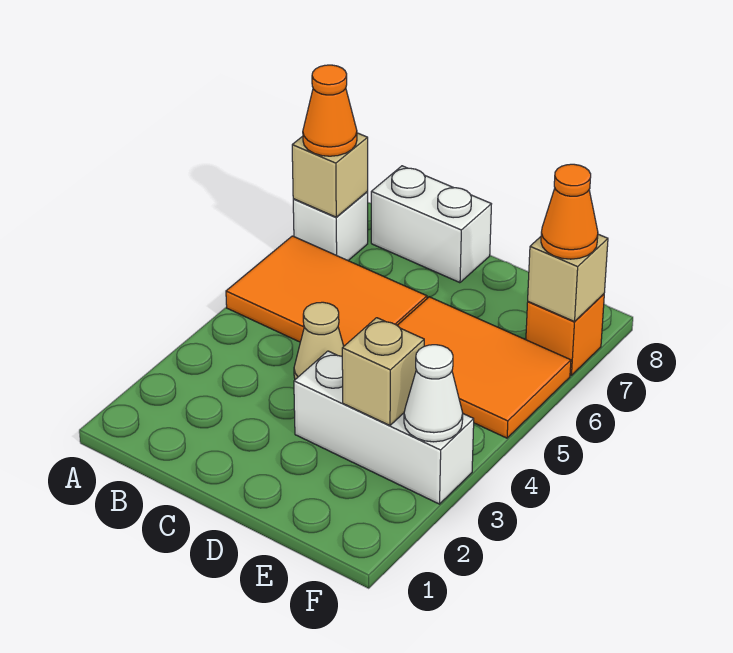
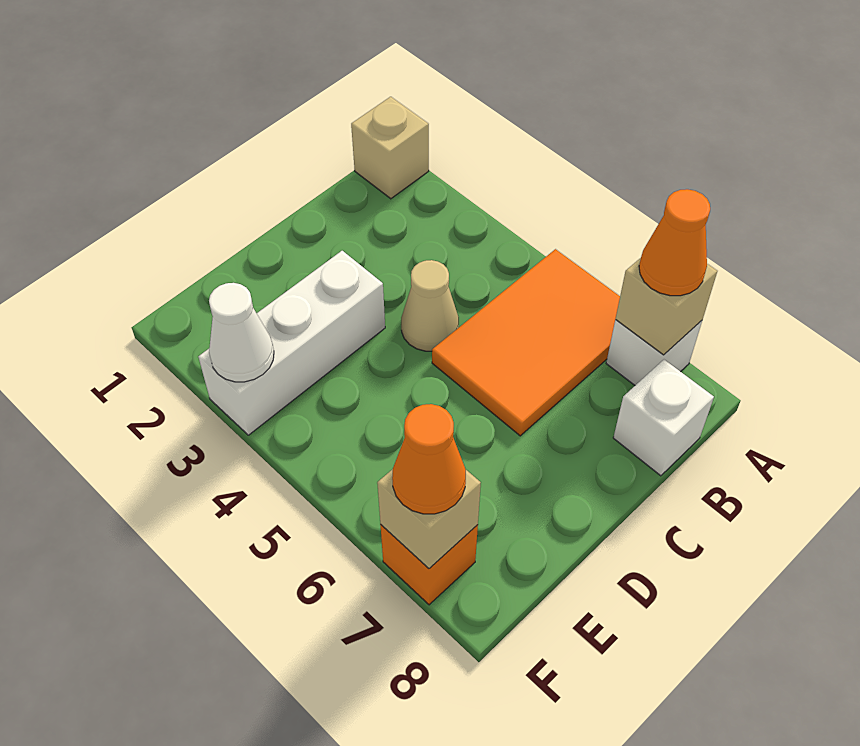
white 1x2 brick [371,166,491,283] -> white 1x1 brick [613,360,714,476]
orange 2x3 tile [397,297,571,438] -> none
tan 1x1 brick [342,318,424,425] -> tan 1x1 brick moved to [351,97,429,199]

